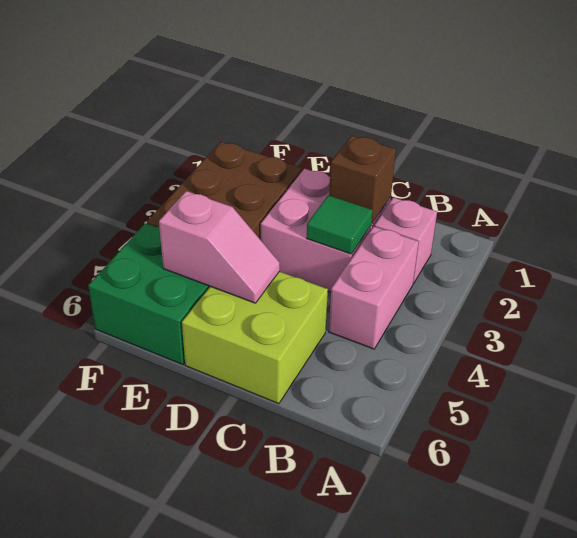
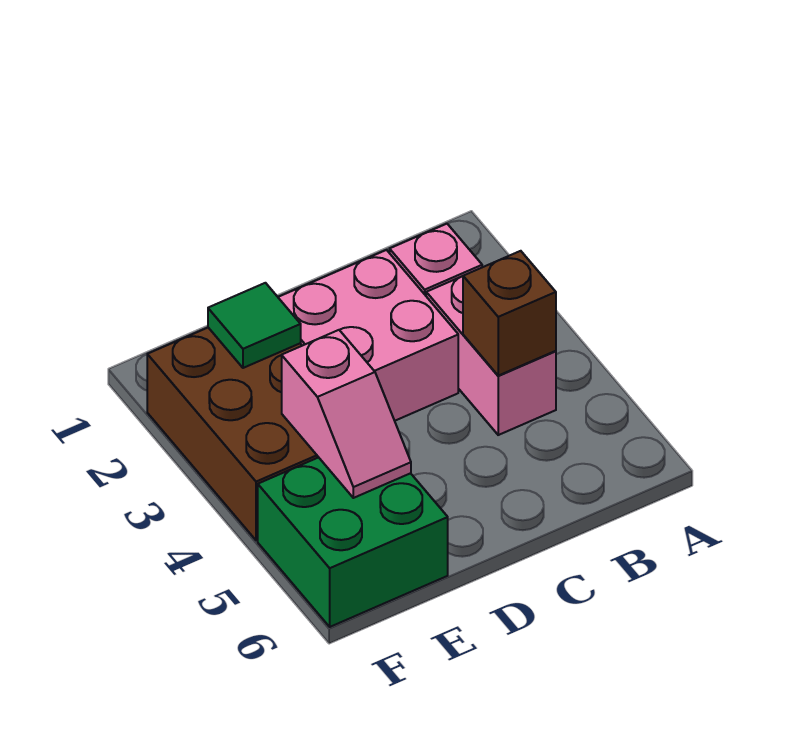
brown 1x1 brick [329,135,396,223] -> brown 1x1 brick moved to [463,251,556,376]
green 1x1 tile [307,195,373,254] -> green 1x1 tile moved to [208,283,301,368]
lime 2x2 brick [182,272,328,404] -> none
pink 1x2 slope [159,191,280,303] -> pink 1x2 slope turned to [282,330,411,498]

